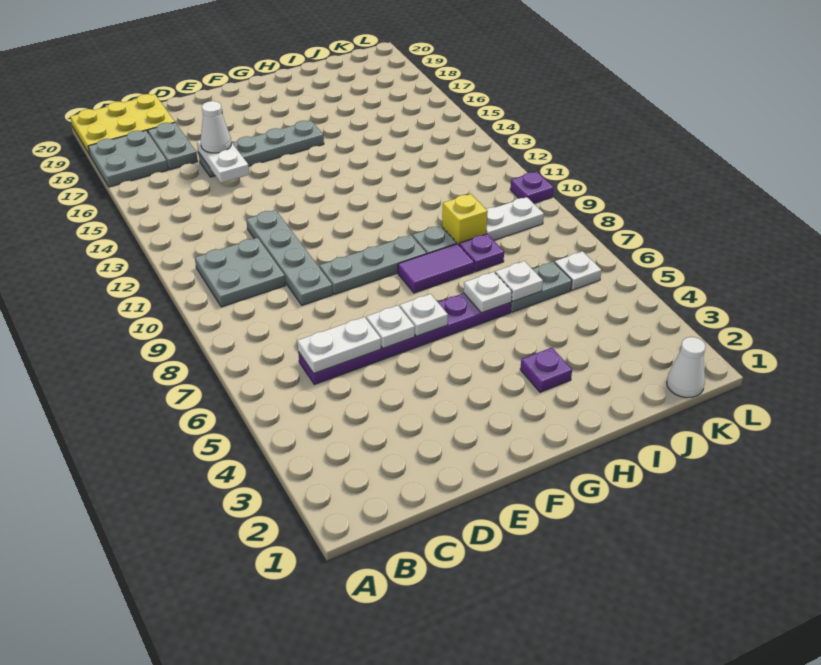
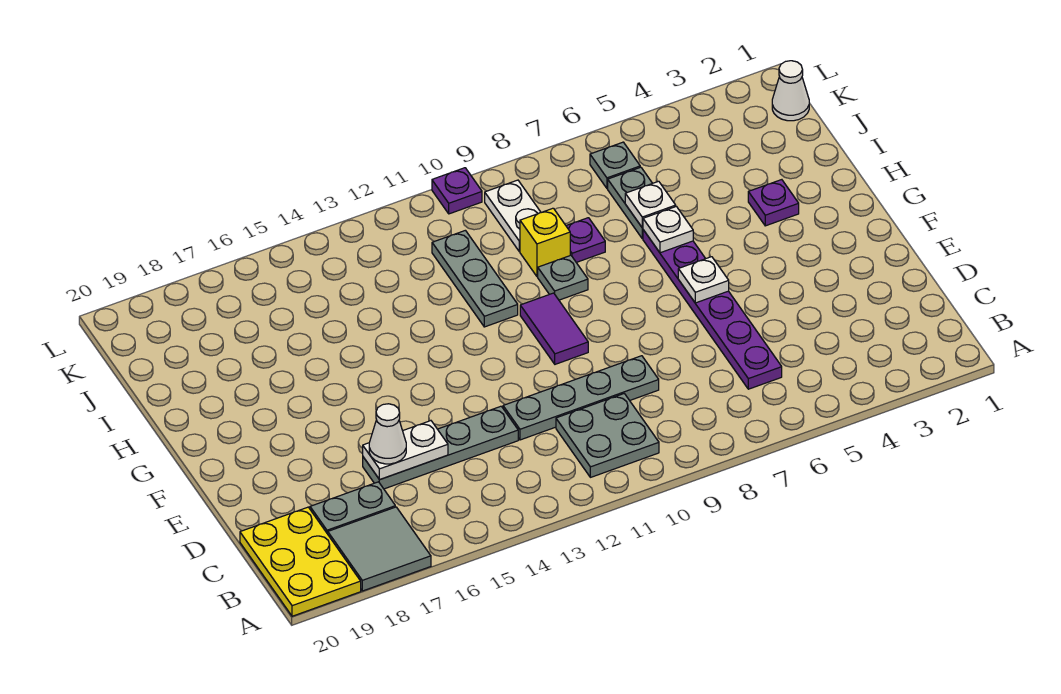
grey 2x2 plate [88,130,168,187] -> grey 2x2 tile [328,507,431,591]
white 1x2 plate [297,317,381,374] -> none
grey 1x4 plate [198,121,324,177] -> grey 1x4 plate turned to [363,406,518,489]
white 1x1 plate [366,305,415,348] -> none
grey 1x3 plate [319,235,427,294] -> grey 1x3 plate moved to [432,230,518,327]
purple 1x2 tile [398,244,474,293] -> purple 1x2 tile moved to [520,293,588,364]
white 1x1 plate [554,251,601,290] -> grey 1x1 plate [590,142,640,188]

